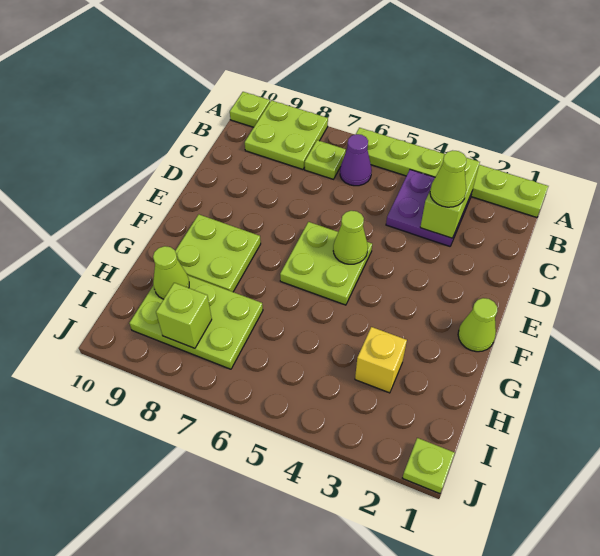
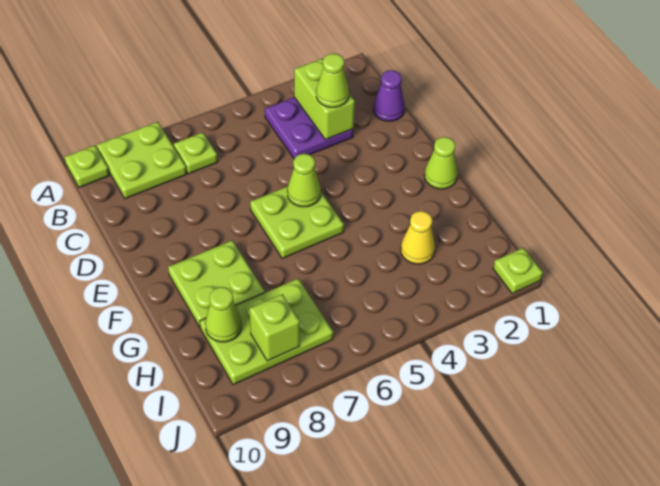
lime 1x6 plate [356,128,548,217] -> none
purple 1x1 cone [340,134,372,186] -> purple 1x1 cone moved to [373,70,405,121]
yellow 1x1 brick [355,327,407,393] -> yellow 1x1 cone [401,211,435,264]

